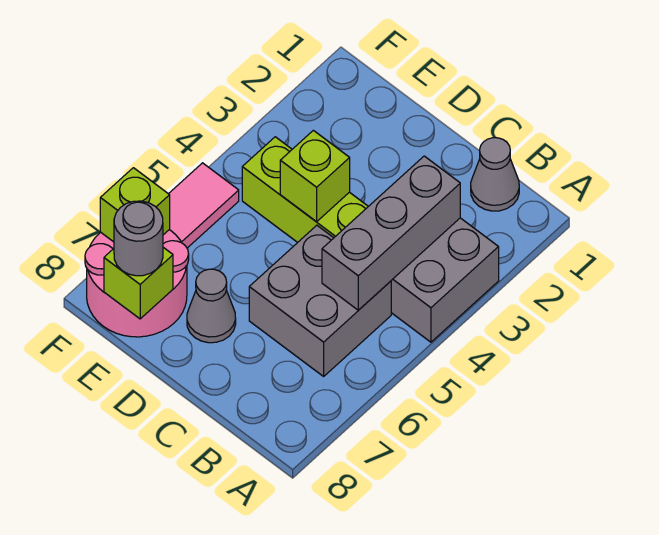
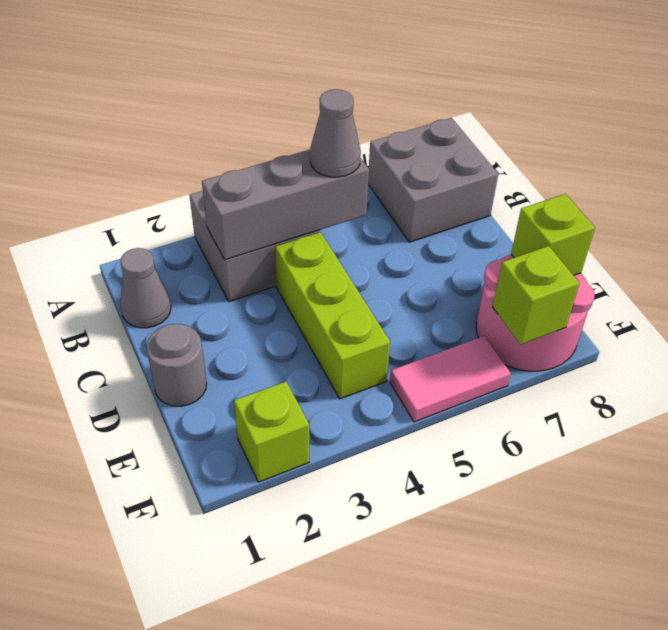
grey 2x2 brick [249,225,391,376] -> grey 2x2 brick moved to [368,118,498,242]
lime 1x1 brick [280,130,350,222] -> lime 1x1 brick moved to [234,381,309,482]
grey 1x1 cone [187,269,236,343] -> grey 1x1 cone moved to [310,89,361,177]
grey 1x1 round brick [114,201,163,276] -> grey 1x1 round brick moved to [146,324,207,406]

